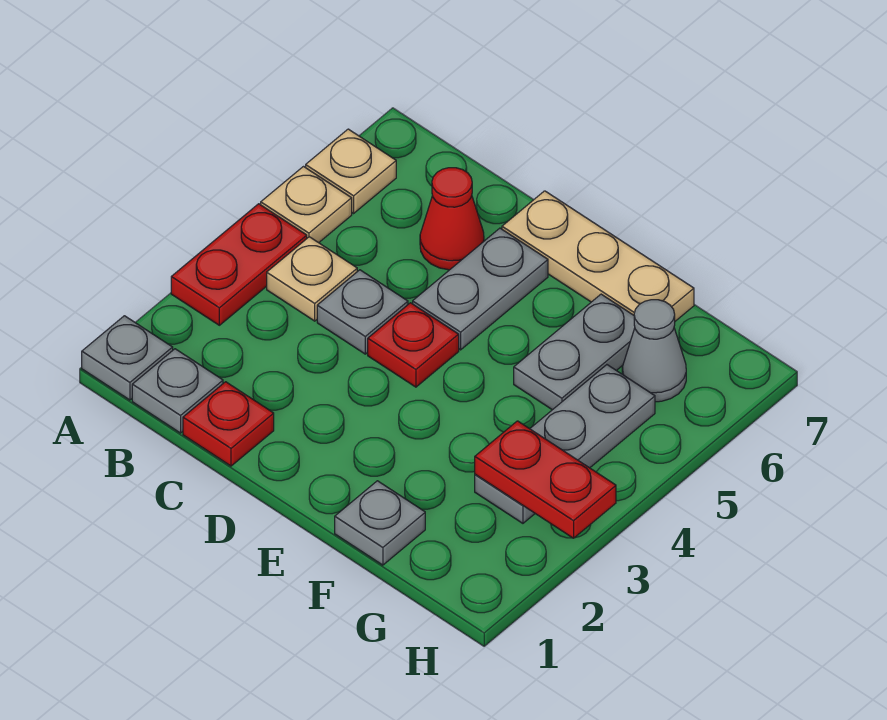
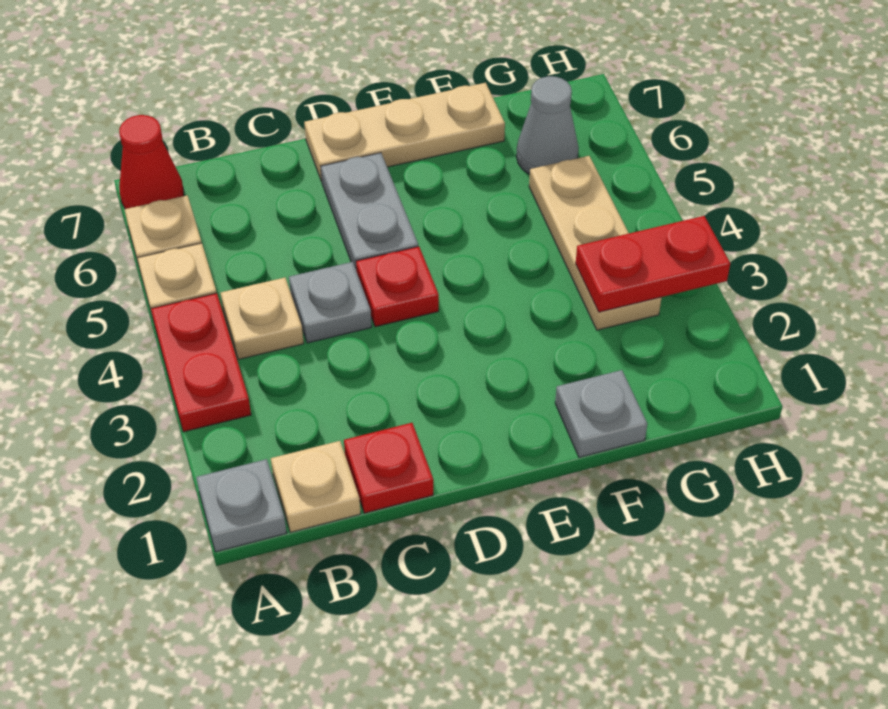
grey 1x1 plate [132,349,223,433] -> tan 1x1 plate [271,441,361,532]
red 1x1 cone [420,168,484,270] -> red 1x1 cone moved to [119,115,184,209]
grey 1x2 plate [514,294,635,410] -> none
grey 1x3 plate [475,365,655,523] -> tan 1x3 plate [529,156,661,330]

